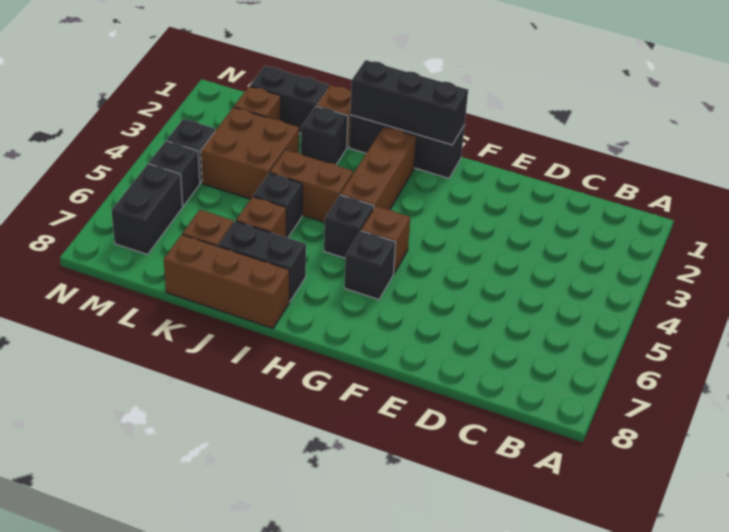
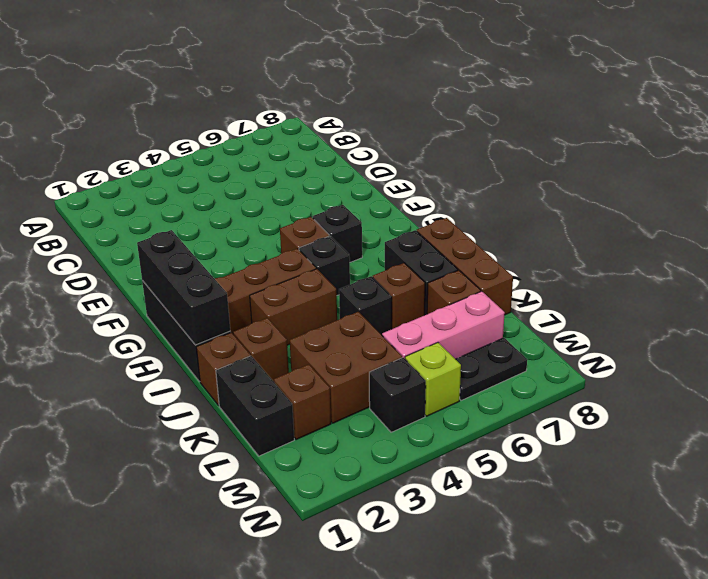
brown 1x2 brick [270,150,353,222] -> brown 1x2 brick turned to [250,269,337,345]
black 1x1 brick [301,106,348,164] -> brown 1x1 brick [233,318,289,382]
none -> pink 1x3 brick [382,291,505,359]
black 1x1 brick [149,141,200,206] -> lime 1x1 brick [405,343,461,416]
black 1x2 brick [111,164,183,255] -> black 1x2 plate [456,338,527,401]

